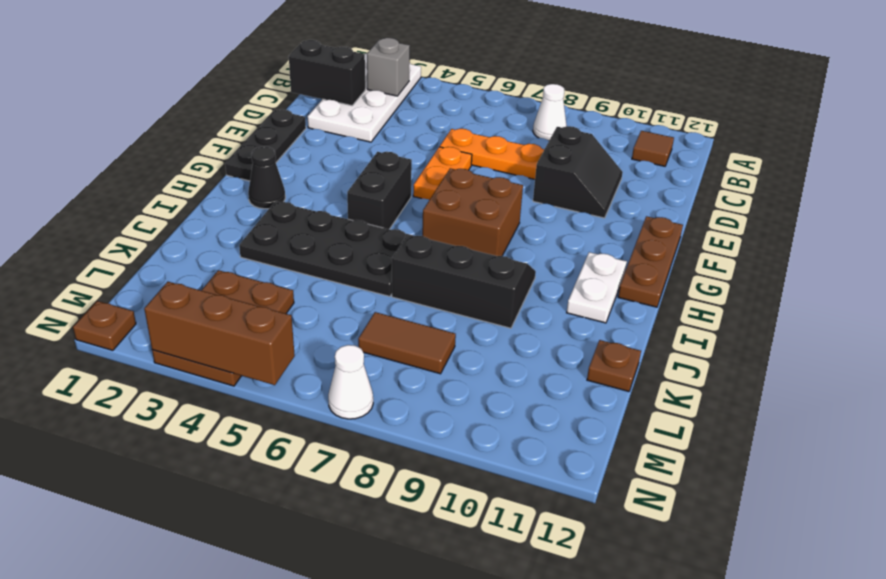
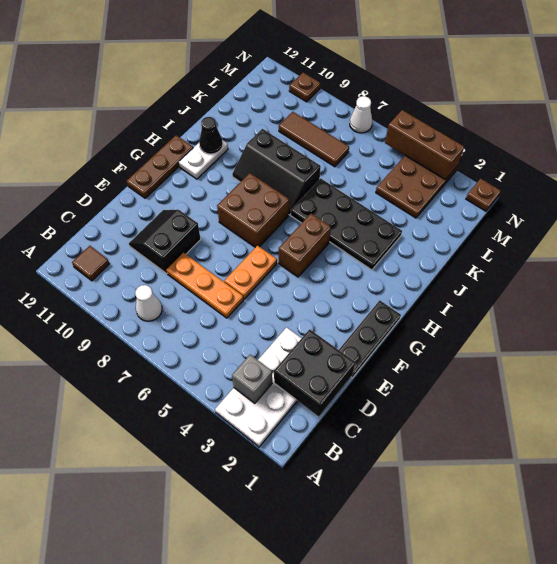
black 1x2 brick [289,40,365,106] -> black 2x2 brick [274,329,355,417]
black 1x2 brick [347,152,412,229] -> brown 1x2 brick [279,214,331,277]
black 1x1 cone [248,147,285,209] -> black 1x1 cone moved to [199,117,223,154]
brown 1x1 plate [587,340,641,392] -> brown 1x1 plate moved to [289,73,320,102]
brown 1x2 tile [358,312,456,374] -> brown 1x3 tile [279,112,349,167]

